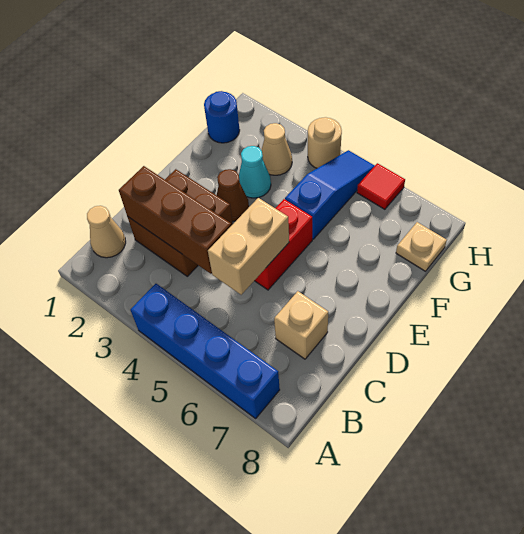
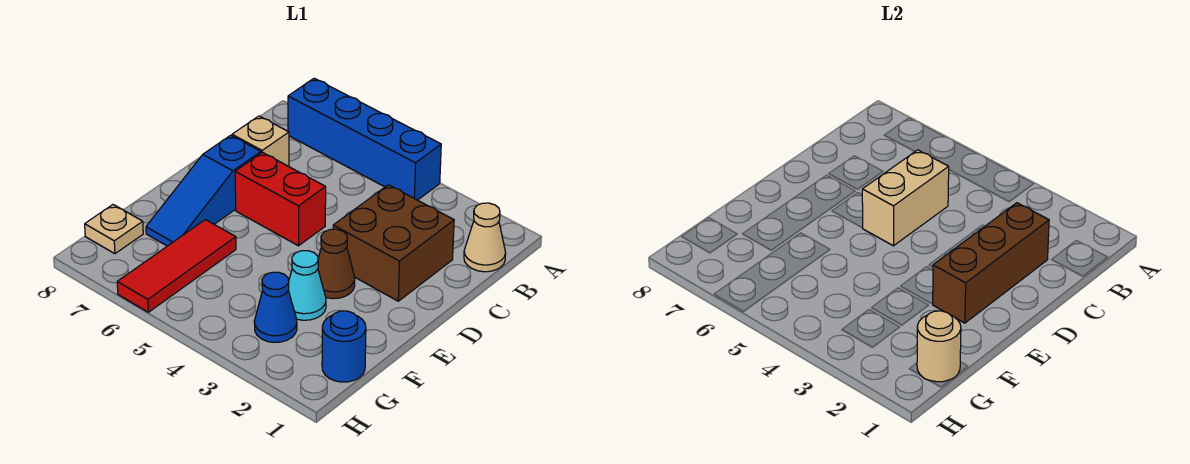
brown 1x3 brick [119,166,232,274] -> brown 1x3 brick turned to [933,203,1049,323]
red 1x2 brick [254,199,312,290] -> red 1x2 brick turned to [235,152,326,246]
blue 1x3 slope [285,150,375,239] -> blue 1x3 slope moved to [146,135,261,246]
tan 1x1 cone [261,123,292,175] -> blue 1x1 cone [254,272,297,342]
tan 1x1 round brick [308,117,342,168] -> tan 1x1 round brick moved to [917,311,961,382]
red 1x1 tile [357,163,405,209] -> red 1x3 tile [117,220,236,312]

